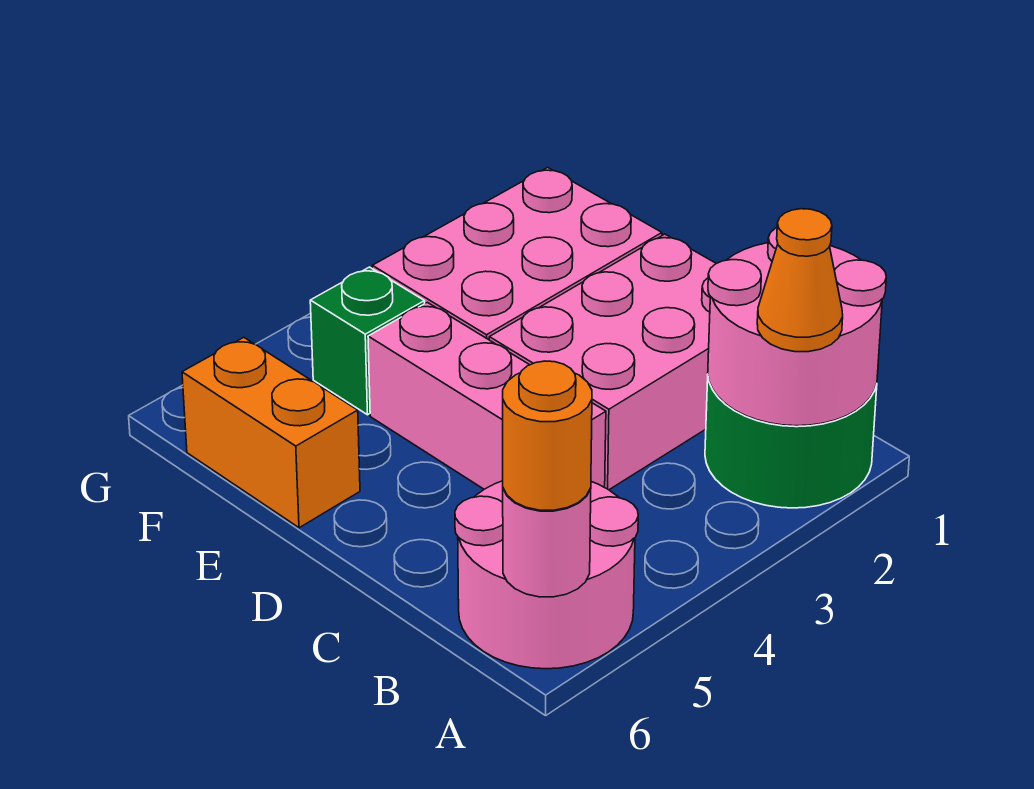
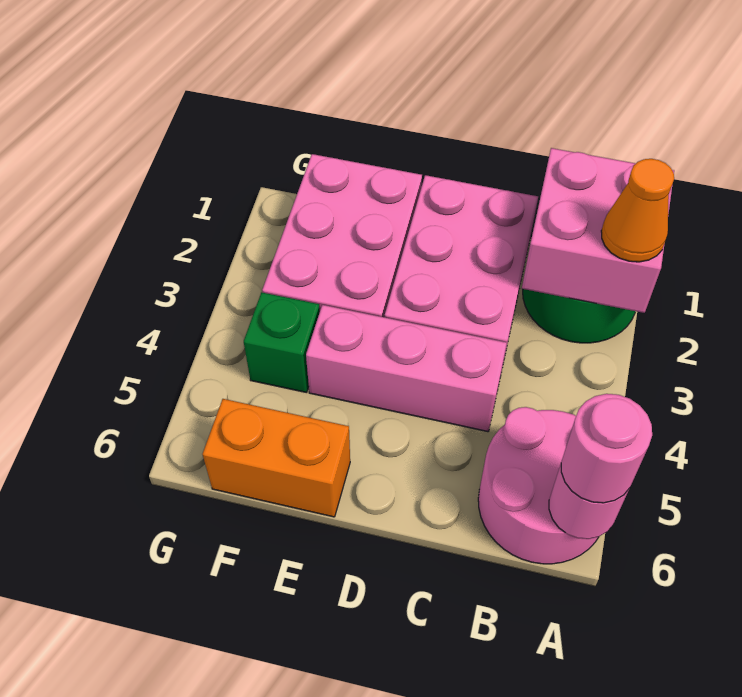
pink 2x2 round brick [708,228,886,426] -> pink 2x2 brick [522,148,674,313]
orange 1x1 round brick [503,361,592,510] -> pink 1x1 round brick [561,394,652,503]

